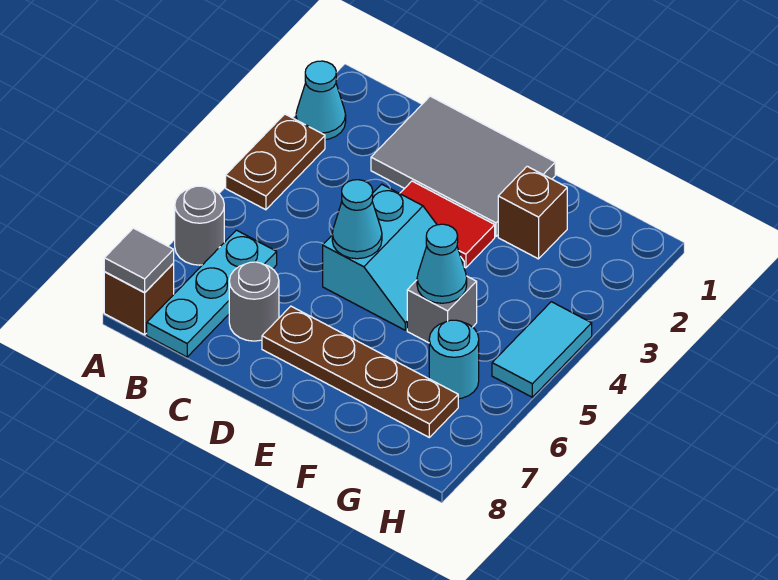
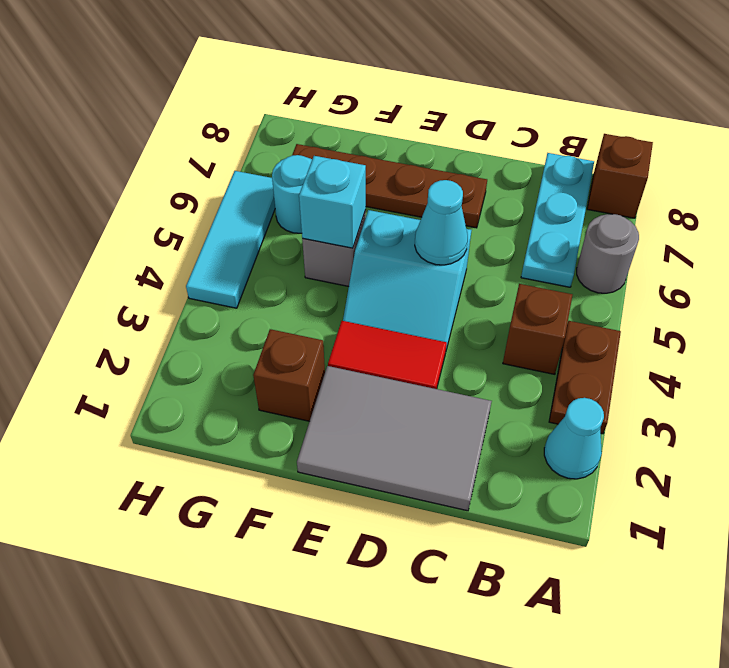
grey 1x1 tile [104,228,174,293] -> none
none -> brown 1x1 brick [503,284,572,374]
grey 1x1 round brick [229,262,279,341] -> none
cyan 2x2 slope [323,184,464,330] -> cyan 2x2 slope turned to [343,210,471,350]
cyan 1x1 cone [417,224,467,303] -> cyan 1x1 brick [299,156,366,248]
cyan 1x2 tile [492,302,592,397] -> cyan 1x3 tile [186,171,275,308]

